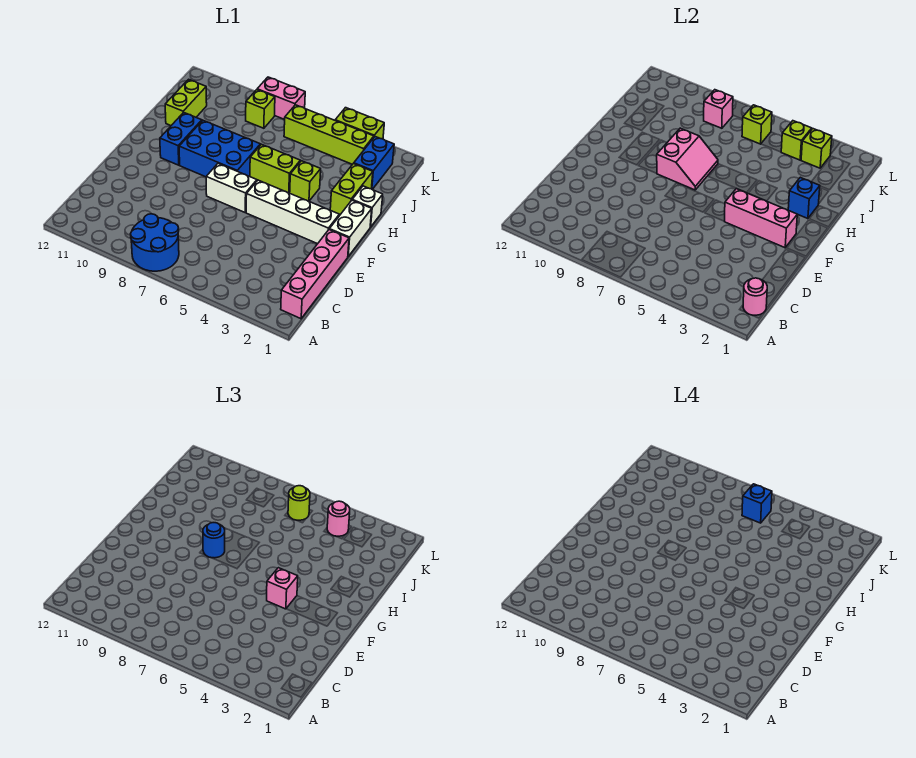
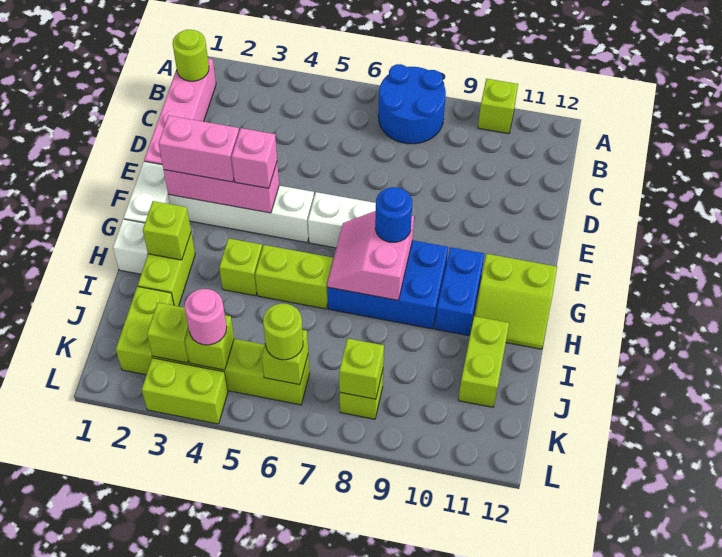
none -> lime 1x1 brick [478,79,518,134]
pink 1x1 round brick [743,278,767,315] -> lime 1x1 round brick [173,30,209,81]
none -> lime 2x2 slope [475,254,557,349]
blue 1x1 brick [788,177,820,219] -> lime 1x1 brick [143,201,191,260]
blue 1x2 brick [354,137,394,189] -> lime 1x2 brick [116,287,174,375]
blue 1x1 brick [742,484,772,523] -> none
pink 1x1 brick [704,90,733,128] -> lime 1x1 brick [339,339,384,399]
pink 1x2 brick [257,77,305,120] -> pink 1x2 brick moved to [158,116,239,182]

